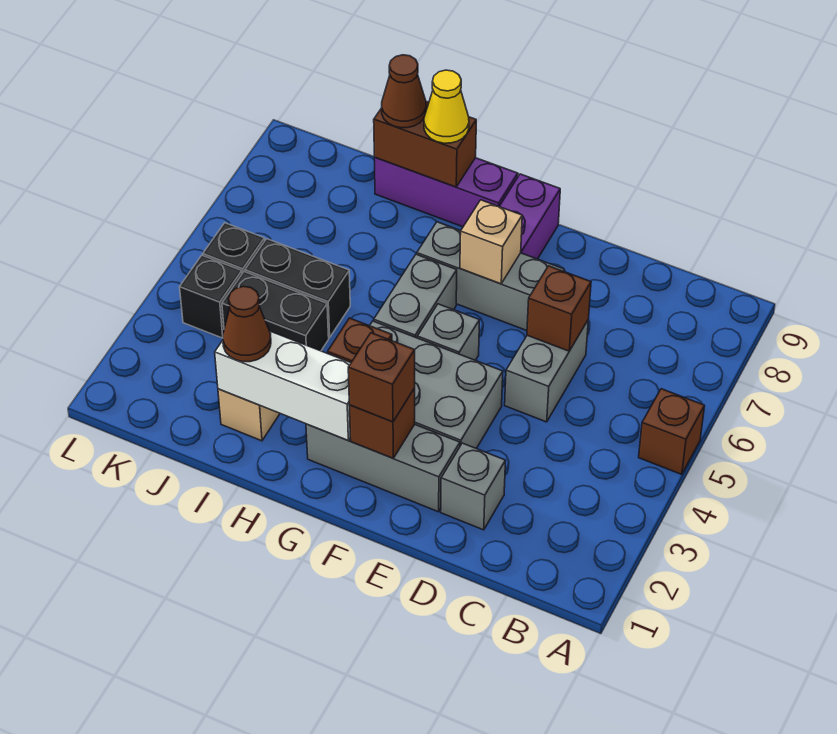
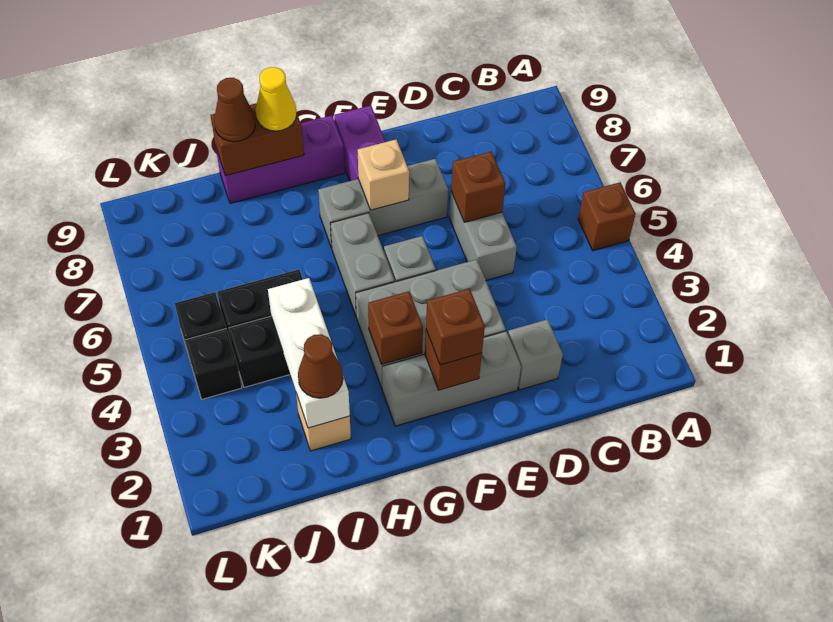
white 1x3 brick [215,331,351,440] -> white 1x3 brick turned to [268,278,350,428]

